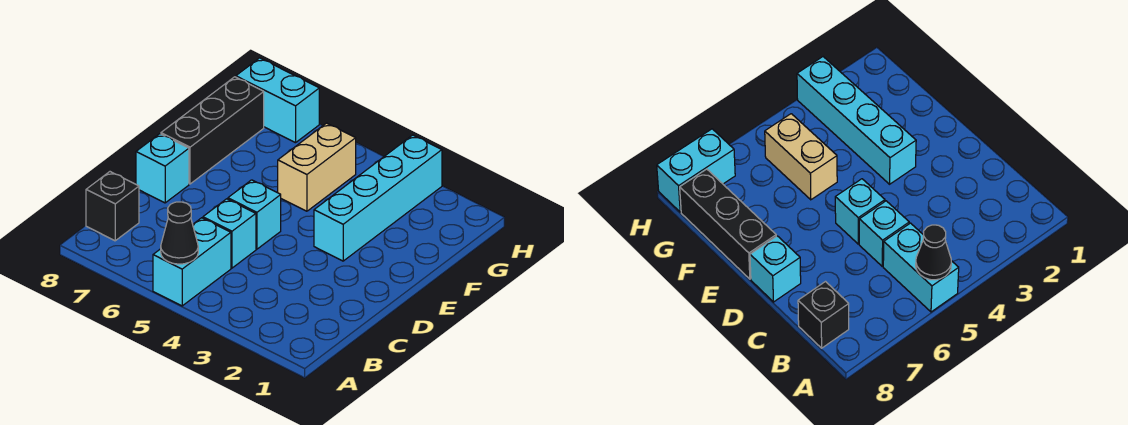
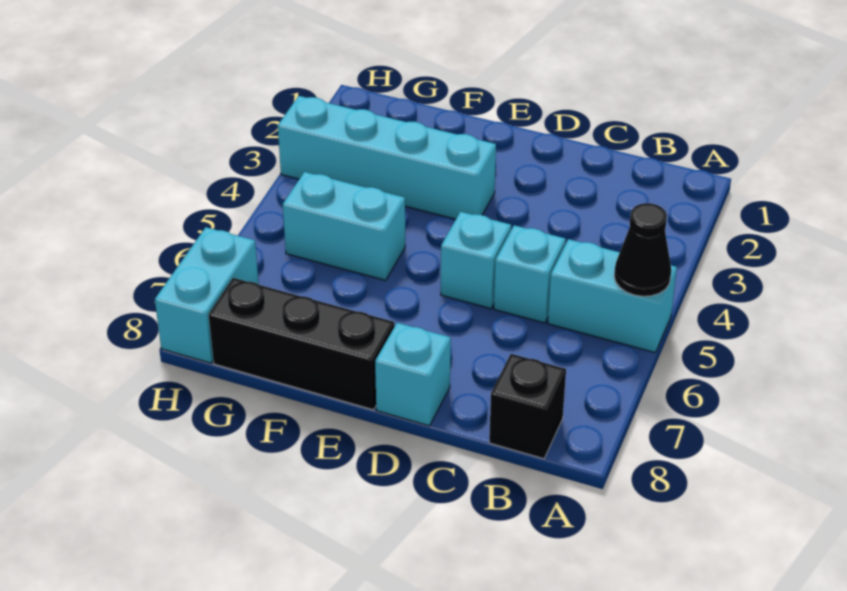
tan 1x2 brick [278,123,356,211] -> cyan 1x2 brick [283,172,405,280]

